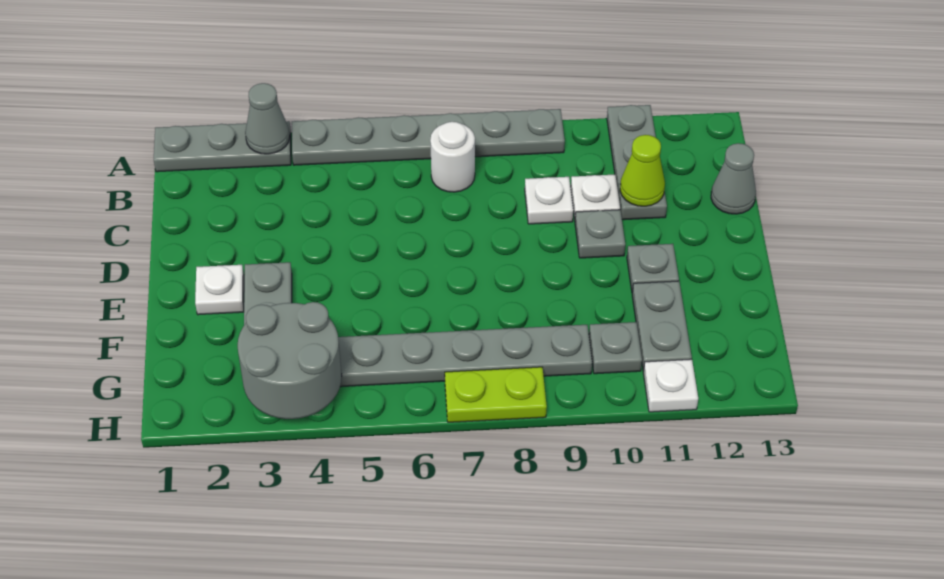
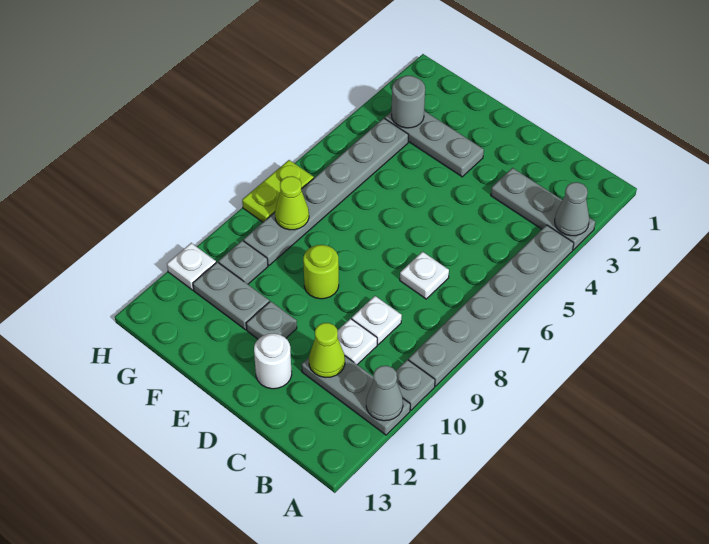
grey 1x3 plate [154,121,291,172] -> grey 1x3 plate turned to [491,168,595,250]
white 1x1 round brick [430,122,475,192] -> white 1x1 round brick moved to [254,333,292,389]
grey 1x1 cone [711,143,756,214] -> grey 1x1 cone moved to [366,366,403,421]
grey 1x1 plate [575,210,625,258] -> grey 1x1 plate moved to [396,360,435,410]
white 1x1 plate [195,265,244,315] -> white 1x1 plate moved to [400,252,449,299]
none -> lime 1x1 round brick [303,245,339,299]
grey 2x2 round brick [238,302,342,419] -> grey 1x1 round brick [391,76,425,128]
none -> lime 1x1 cone [275,176,309,230]

